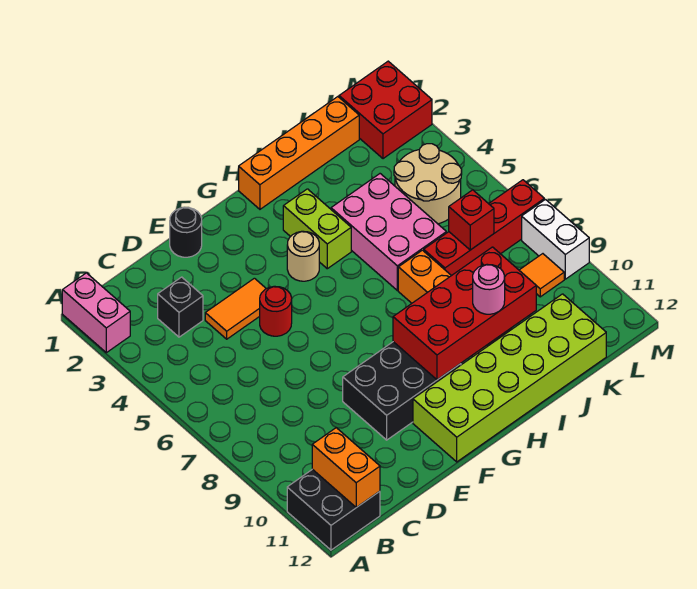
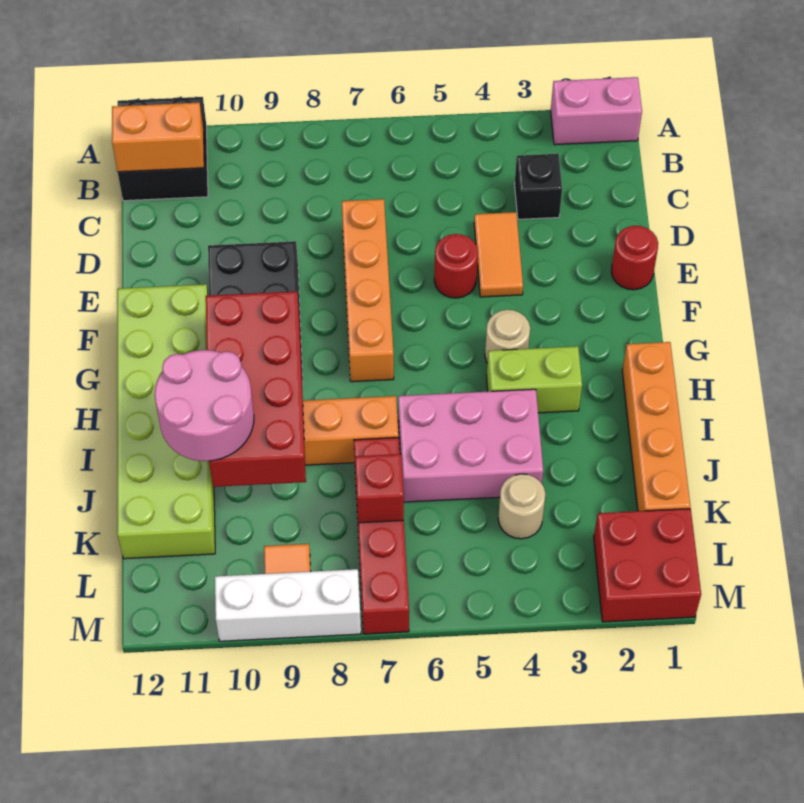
none -> orange 1x4 brick [342,199,394,382]
black 1x1 round brick [170,207,202,257] -> red 1x1 round brick [611,226,658,290]
pink 1x1 round brick [473,264,505,314] -> pink 2x2 round brick [155,350,254,461]
tan 2x2 round brick [394,144,462,224] -> tan 1x1 round brick [498,474,545,539]
white 1x2 brick [522,200,589,279] -> white 1x3 brick [215,569,361,641]

